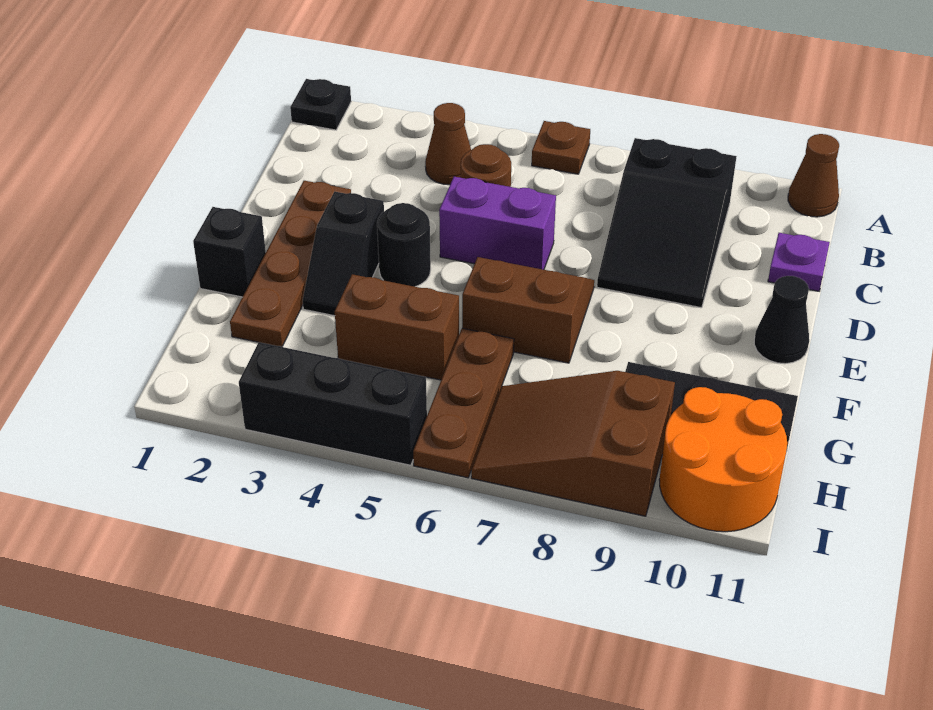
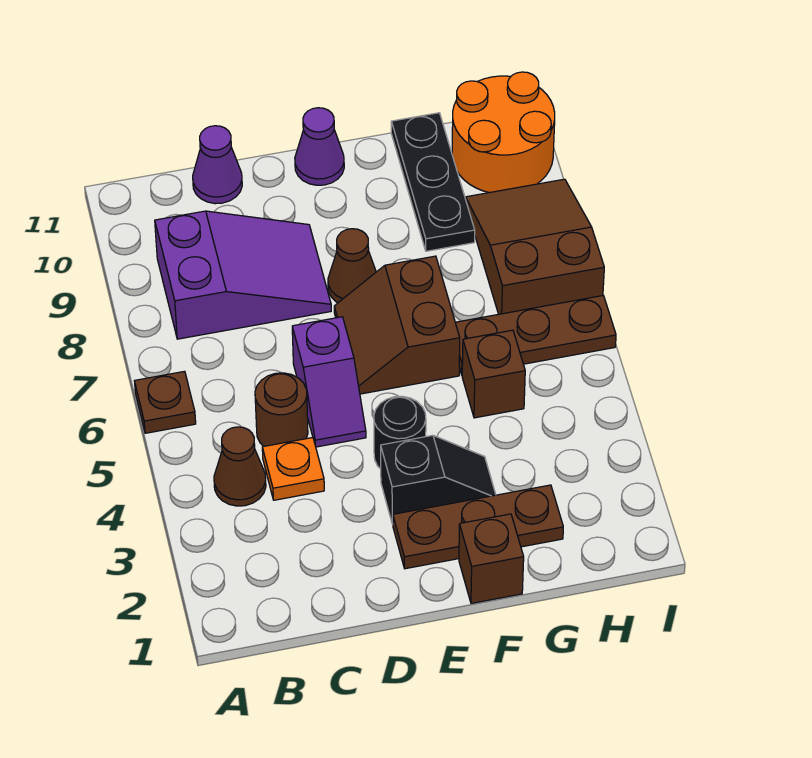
black 1x1 plate [290,79,351,130] -> none
brown 1x1 cone [788,134,839,217] -> brown 1x1 cone moved to [328,229,376,303]
black 2x3 slope [597,138,737,308] -> purple 2x3 slope [155,211,331,339]
none -> orange 1x1 plate [262,438,324,500]
purple 1x1 plate [768,233,830,291] -> purple 1x1 cone [193,126,242,204]
brown 1x4 plate [230,181,351,347] -> brown 1x3 plate [393,485,563,569]
purple 1x2 brick [439,176,556,270] -> purple 1x2 slope [292,317,366,447]
black 1x1 cone [754,276,809,364] -> purple 1x1 cone [295,108,344,185]
black 1x1 brick [193,207,266,297] -> brown 1x1 brick [459,514,524,603]
brown 1x2 brick [335,274,459,380] -> brown 1x1 brick [462,330,525,418]
brown 2x3 slope [471,371,675,516] -> brown 2x3 slope turned to [466,179,604,314]
black 1x3 brick [239,342,427,465] -> none

